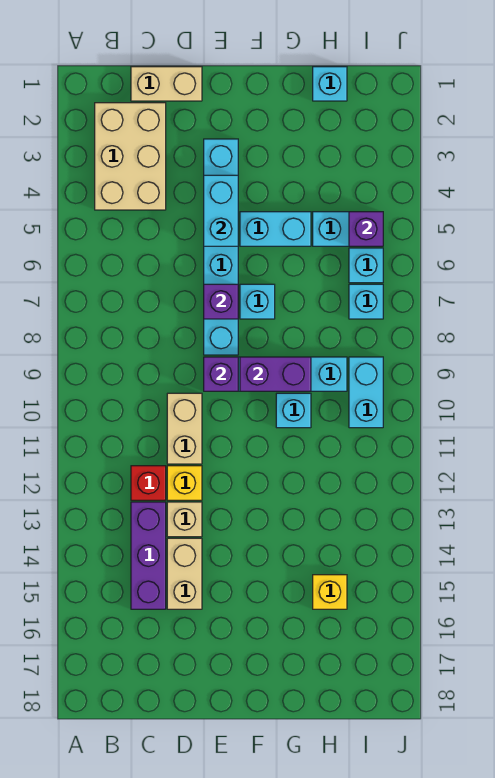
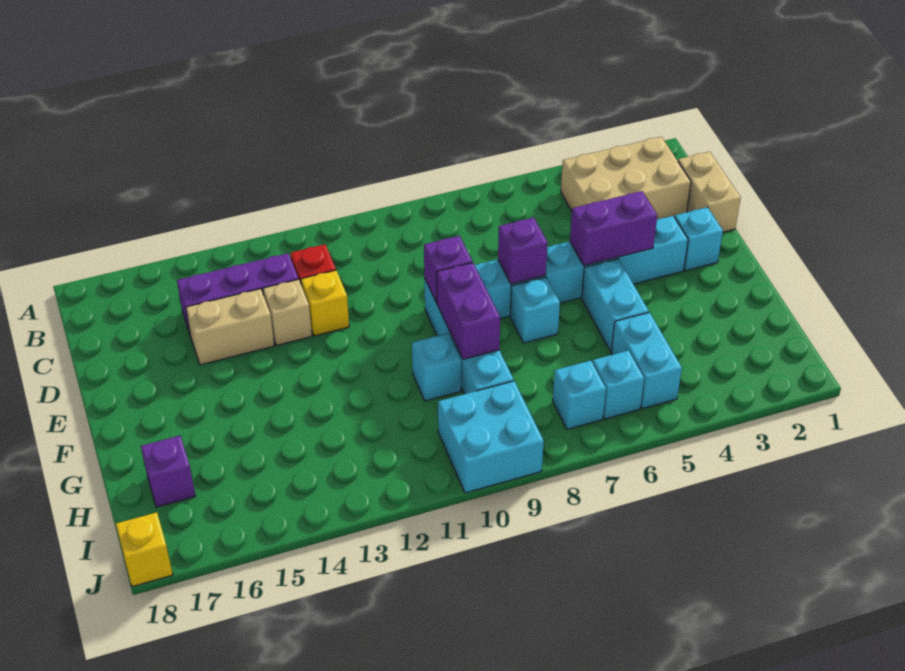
tan 1x2 brick [167,393,202,464] -> none
cyan 1x2 brick [204,175,238,246] -> purple 1x2 brick [570,191,657,266]
cyan 1x1 brick [313,67,347,101] -> cyan 1x1 brick moved to [675,207,723,271]
yellow 1x1 brick [313,575,347,609] -> yellow 1x1 brick moved to [116,512,173,587]
purple 1x1 brick [349,212,383,246] -> purple 1x1 brick moved to [141,436,196,507]
cyan 1x2 brick [349,357,383,428] -> cyan 2x2 brick [438,381,544,493]

